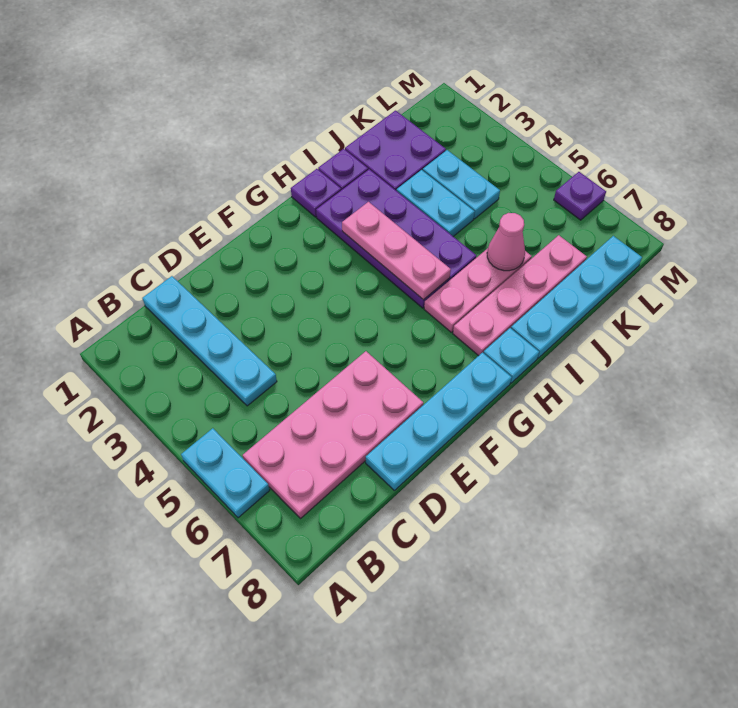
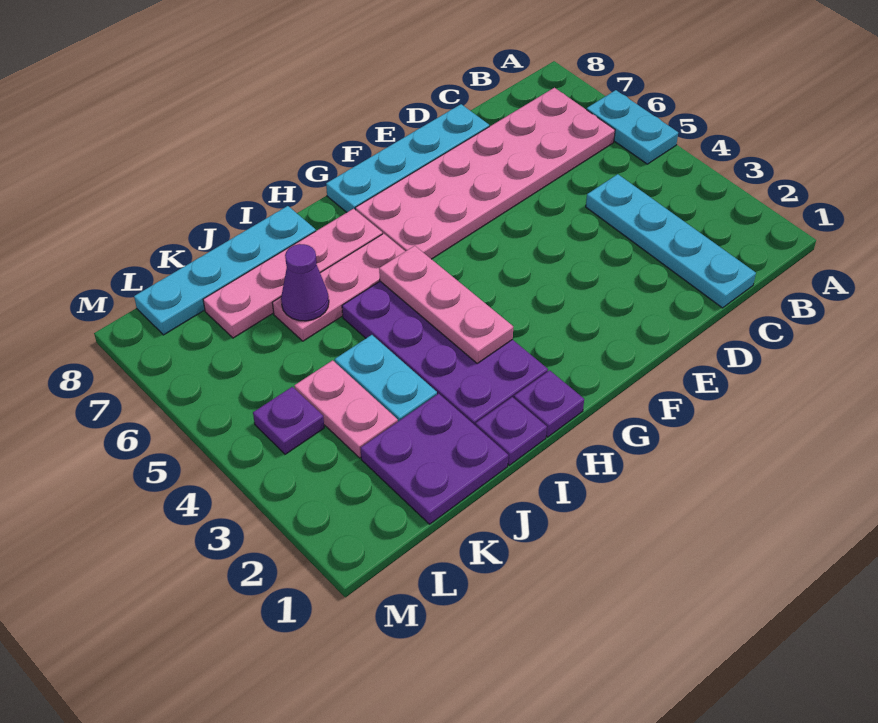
pink 2x4 plate [243,351,423,518] -> pink 2x6 plate [355,88,615,259]
cyan 1x1 plate [484,328,539,383] -> none
pink 1x1 cone [487,213,525,271] -> purple 1x1 cone [281,244,329,321]
cyan 1x2 plate [423,150,500,219] -> pink 1x2 plate [294,360,398,458]
purple 1x1 plate [554,172,606,220] -> purple 1x1 plate moved to [253,387,324,454]

